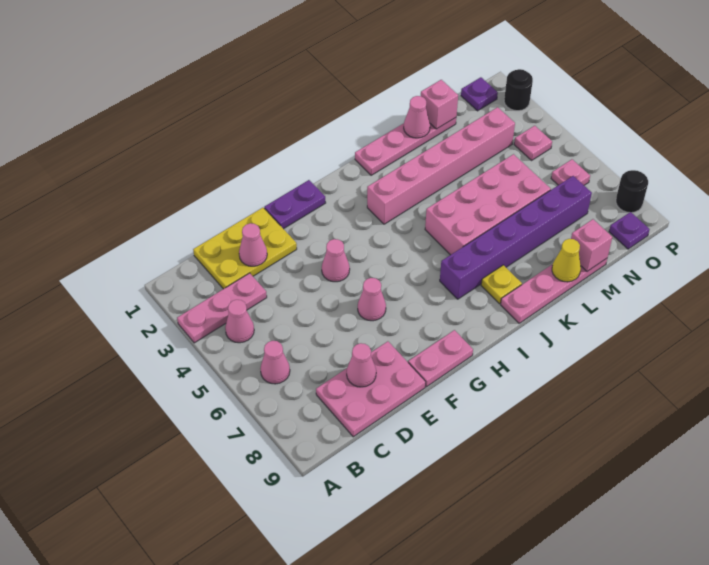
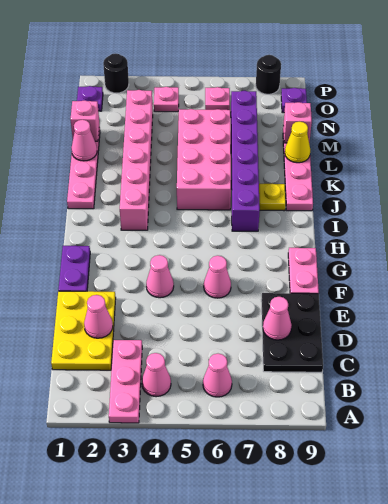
pink 2x3 plate [316,341,426,437] -> black 2x3 plate [261,293,323,372]

